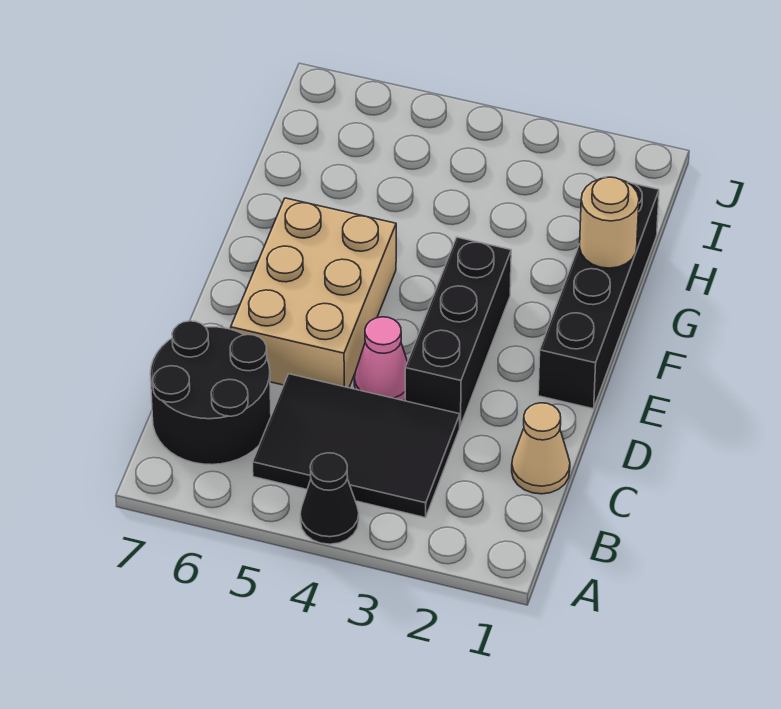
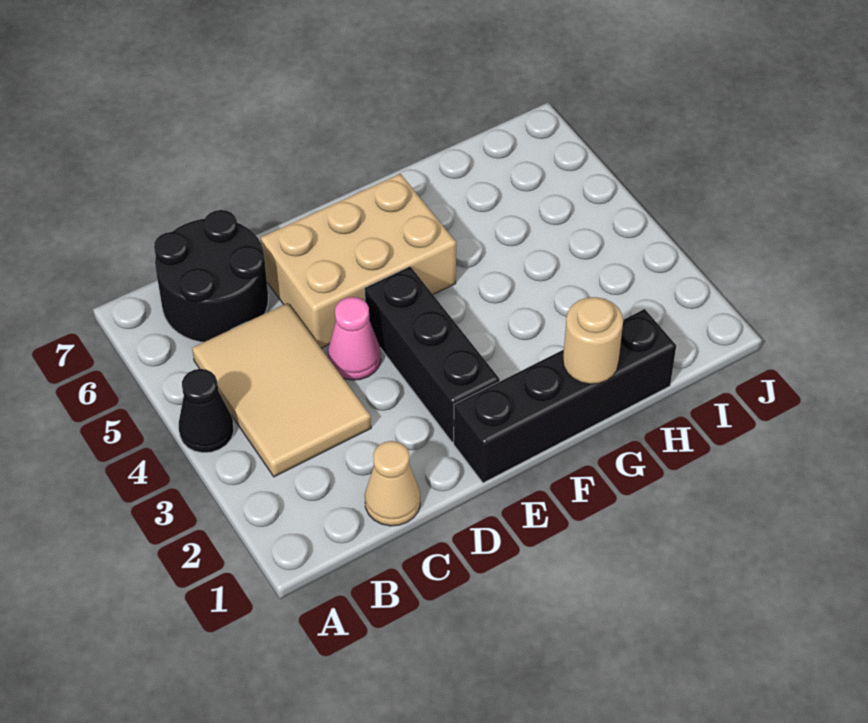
black 2x3 tile [253,374,460,518] -> tan 2x3 tile [192,303,371,477]
black 1x3 brick [405,237,511,426] -> black 1x3 brick turned to [364,266,500,442]

